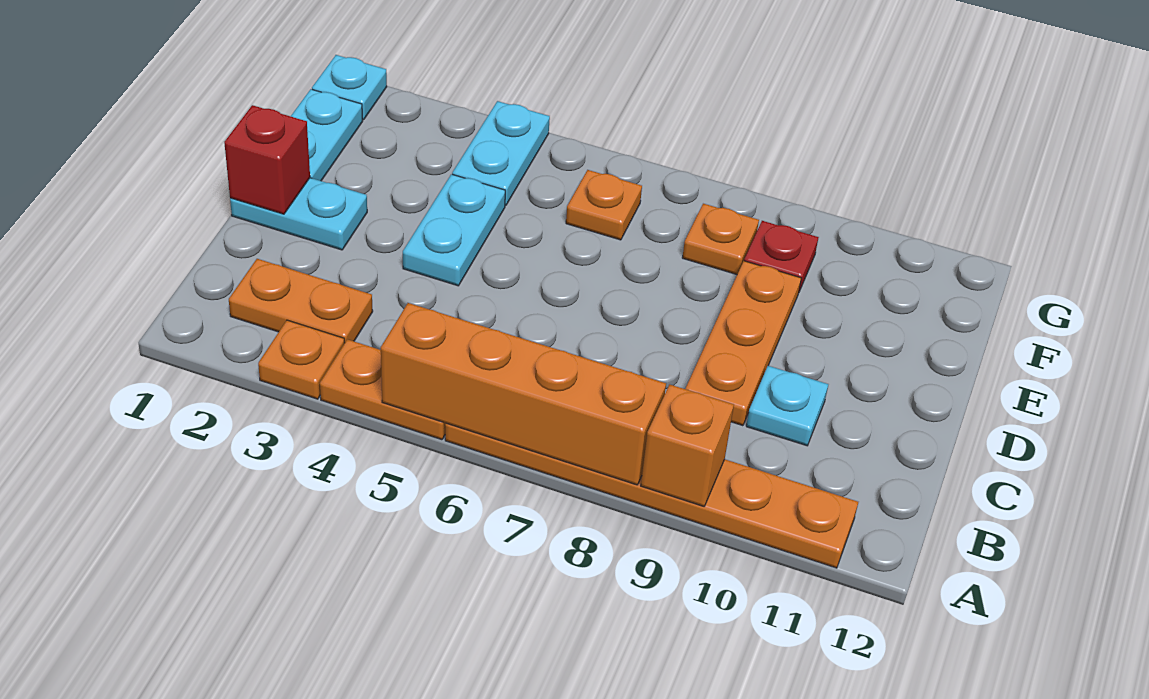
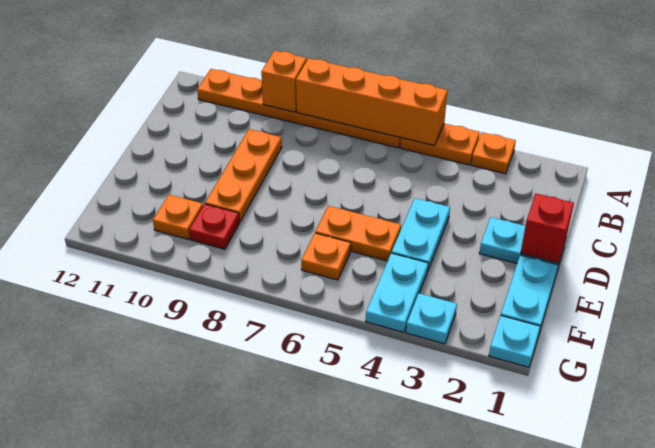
orange 1x2 plate [229,259,373,343] -> orange 1x2 plate moved to [315,206,401,261]
cyan 1x1 plate [746,366,828,446] -> cyan 1x1 plate moved to [406,293,457,344]
orange 1x1 plate [682,204,759,274] -> orange 1x1 plate moved to [153,195,203,239]

